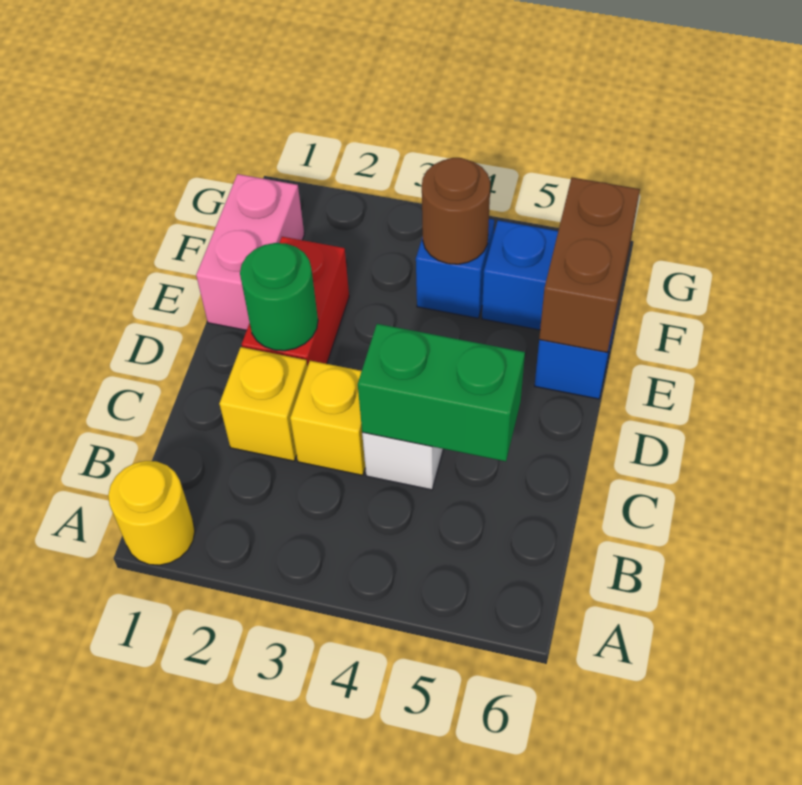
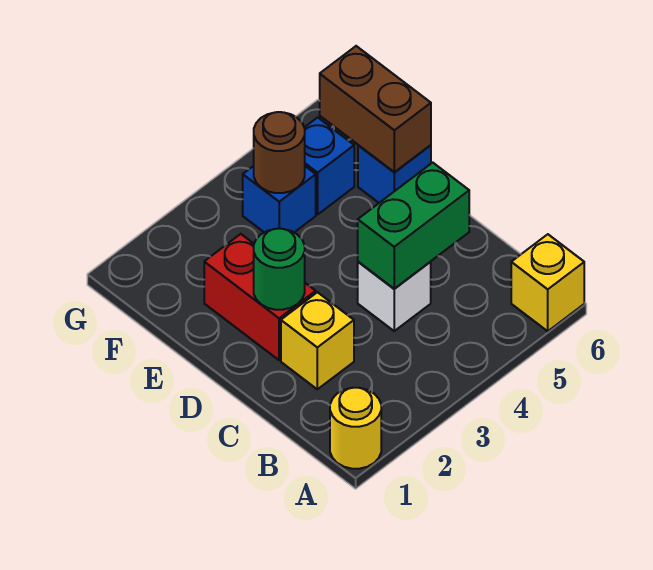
yellow 1x1 brick [290,361,365,475] -> yellow 1x1 brick moved to [511,234,584,331]
pink 1x2 brick [196,174,304,330] -> none

